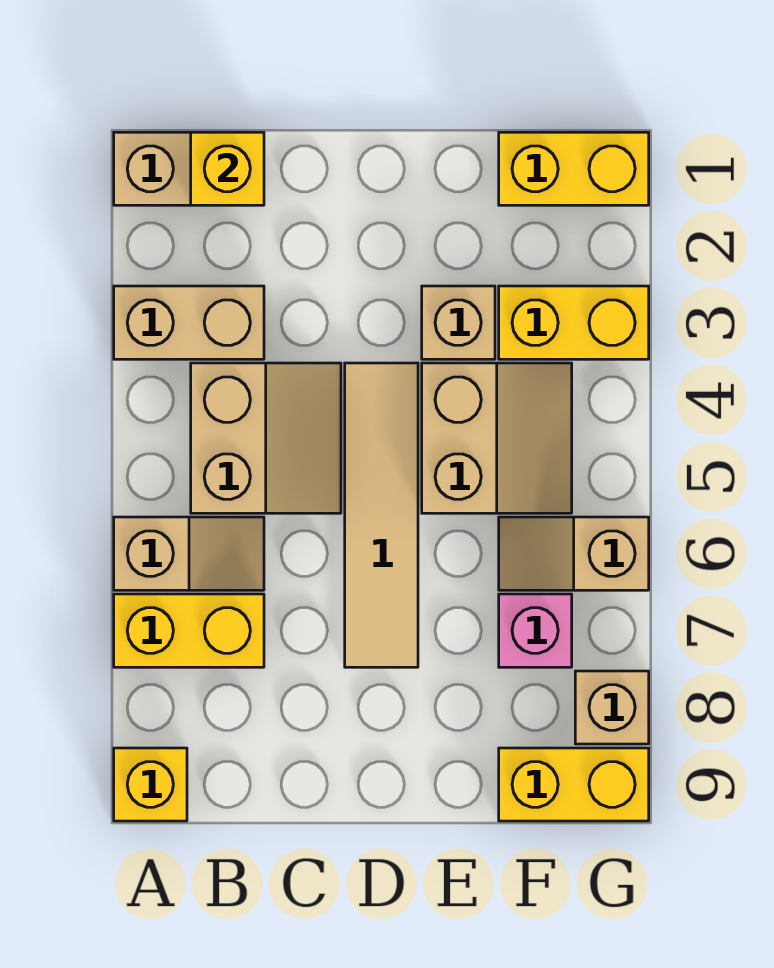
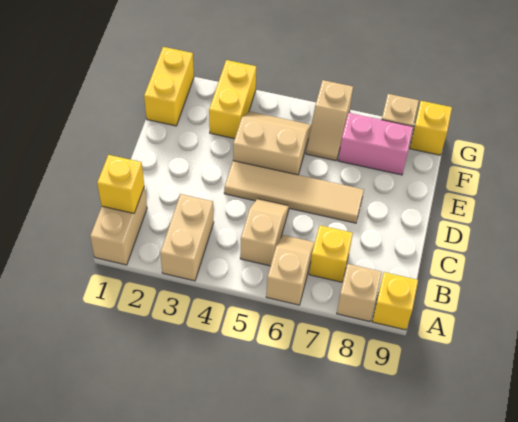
yellow 1x2 brick [114,594,264,667] -> yellow 1x1 brick [309,225,353,282]
tan 2x2 slope [191,363,341,513] -> tan 1x2 slope [240,199,289,266]
tan 1x1 brick [422,286,495,359] -> tan 1x1 brick moved to [337,264,382,321]
pink 1x1 brick [499,594,572,667] -> pink 1x2 brick [338,113,413,175]
yellow 1x2 brick [499,748,649,821] -> yellow 1x1 brick [410,101,452,155]

